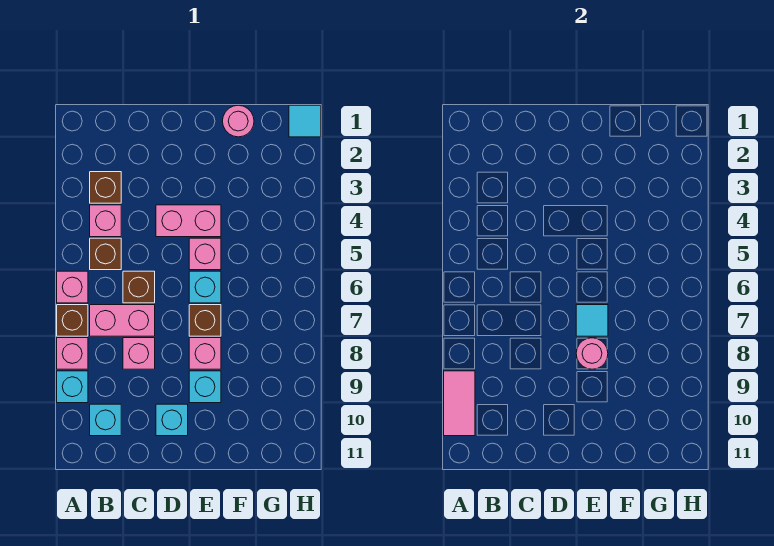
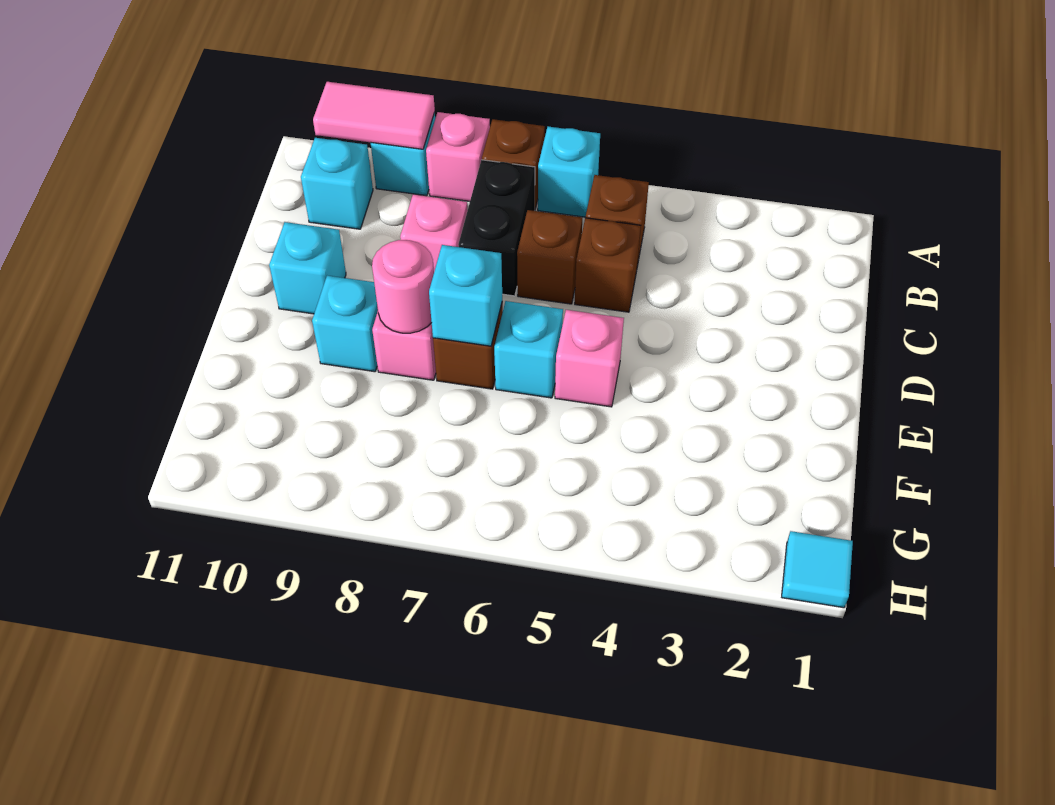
pink 1x1 brick [57,271,88,303] -> cyan 1x1 brick [538,126,600,217]
brown 1x1 brick [90,172,121,203] -> brown 1x1 brick moved to [575,218,641,312]
pink 1x1 brick [90,205,121,237] -> none
pink 1x2 brick [90,305,155,336] -> black 1x2 brick [458,160,535,296]
pink 1x2 brick [156,205,221,237] -> none
cyan 1x1 tile [576,305,608,336] -> cyan 1x1 brick [429,245,502,346]
pink 1x1 round brick [223,105,254,137] -> none

